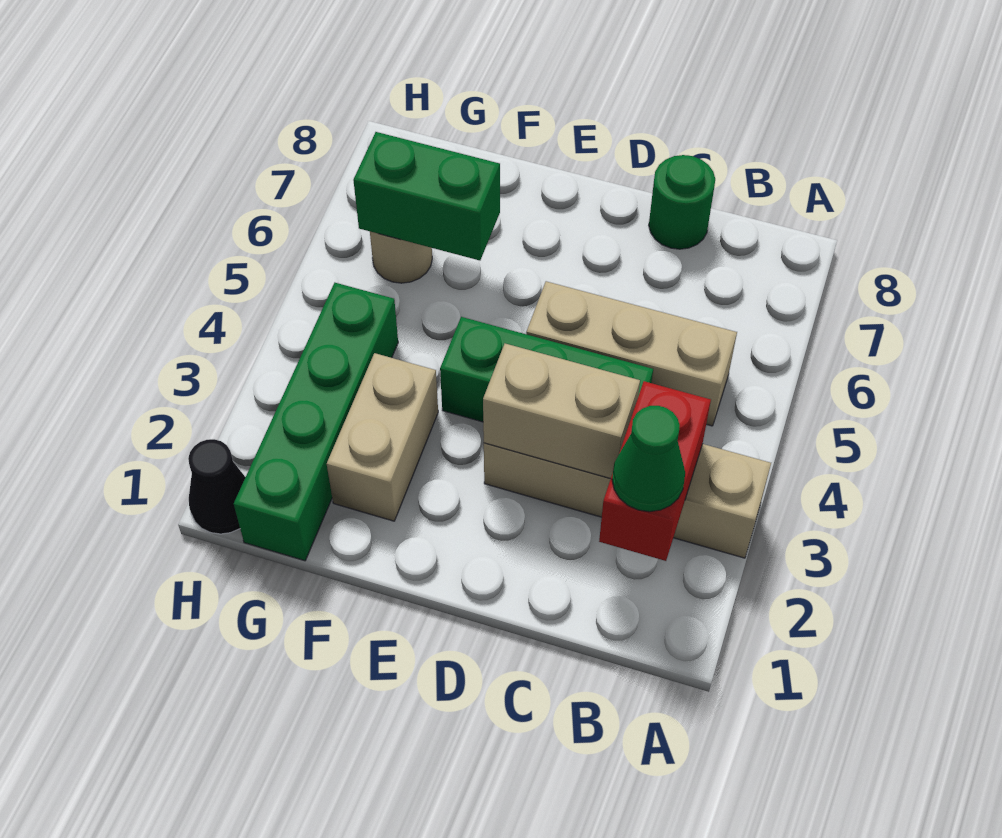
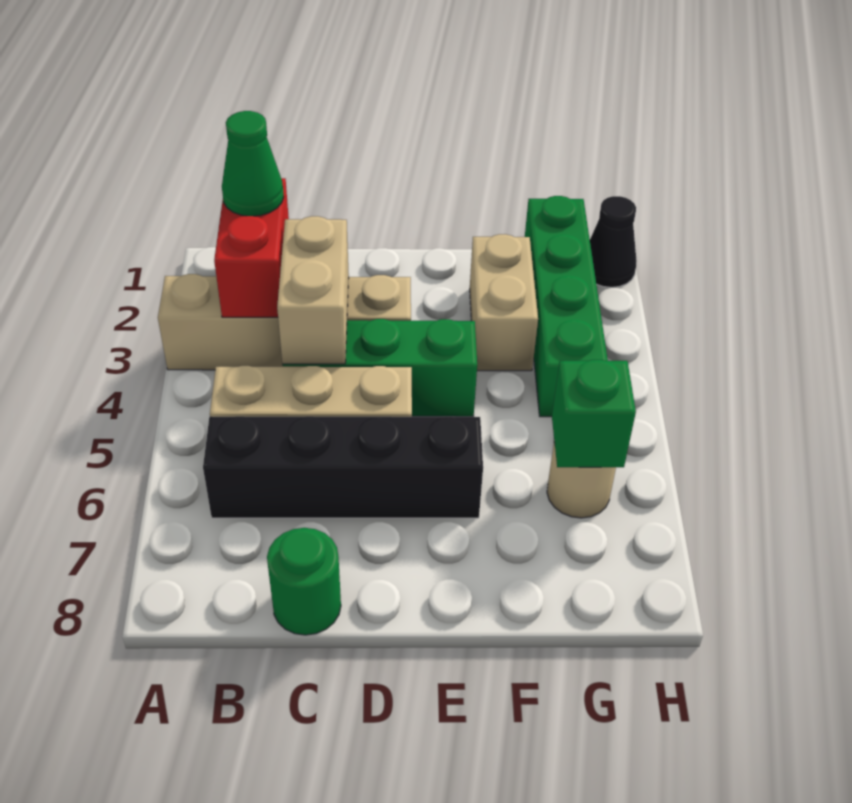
none -> black 1x4 brick [203,416,483,518]
tan 1x2 brick [483,344,640,479] -> tan 1x2 brick turned to [277,216,349,364]
green 1x2 brick [353,132,500,260] -> green 1x1 brick [552,360,636,467]

